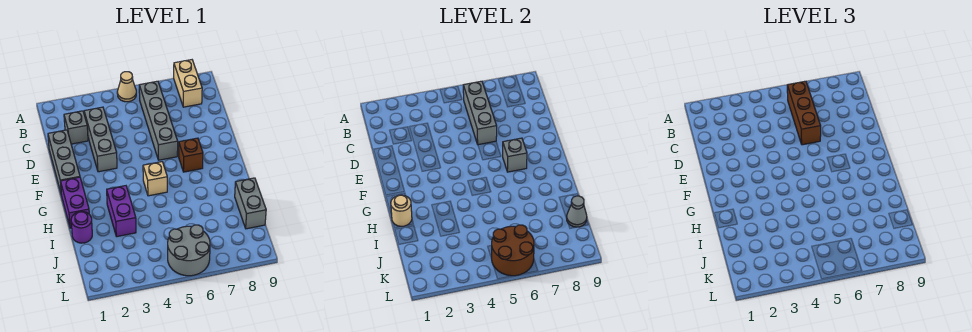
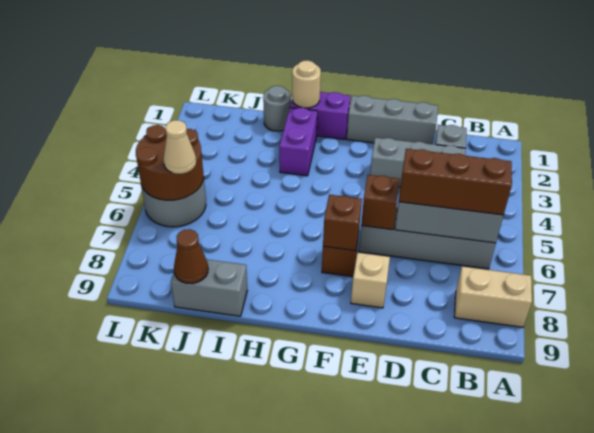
tan 1x1 cone [117,72,136,102] -> tan 1x1 cone moved to [163,120,196,174]
none -> brown 1x1 brick [361,175,400,230]
grey 1x1 brick [503,138,527,172] -> brown 1x1 brick [323,195,362,251]
tan 1x1 brick [143,162,167,196] -> tan 1x1 brick moved to [351,252,390,308]
purple 1x2 brick [107,186,136,237] -> purple 1x2 brick turned to [279,108,317,176]
purple 1x1 round brick [71,212,92,243] -> grey 1x1 round brick [263,86,291,131]
grey 1x1 cone [566,196,587,227] -> brown 1x1 cone [174,229,208,284]

